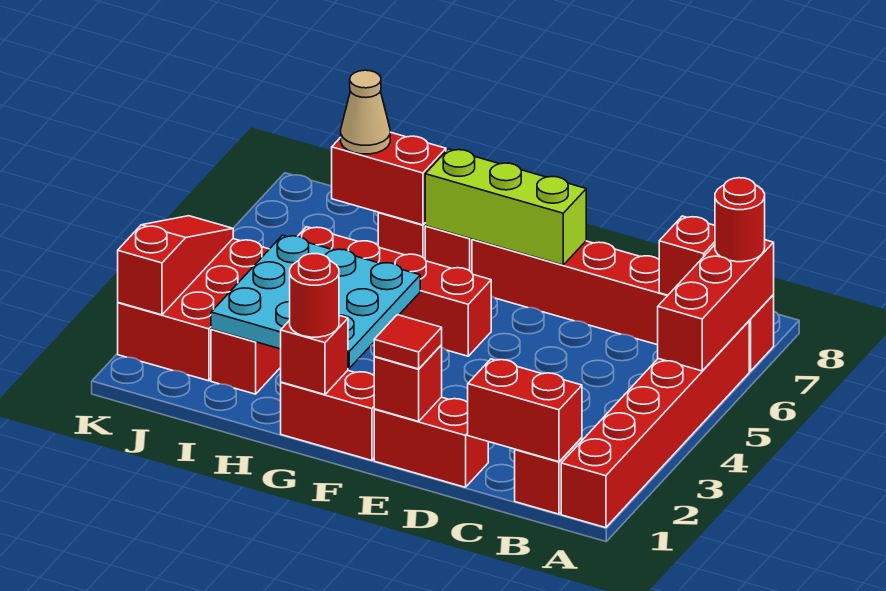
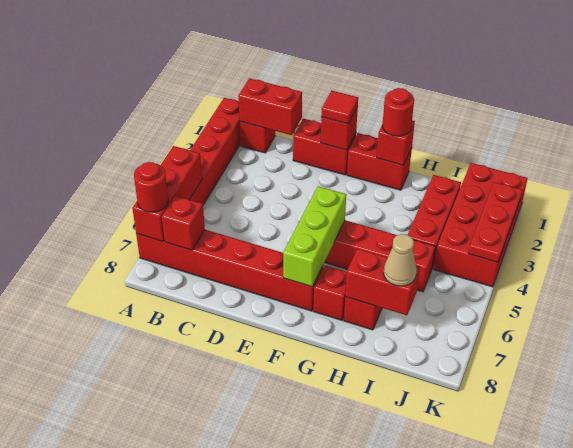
lime 1x3 brick [425,149,586,265] -> lime 1x3 brick turned to [283,186,346,287]
cyan 3x3 plate [211,235,420,368] -> none
red 2x3 brick [118,239,269,381] -> red 2x4 brick [434,163,528,287]
red 1x3 slope [118,216,233,315] -> red 1x3 plate [468,182,522,262]

